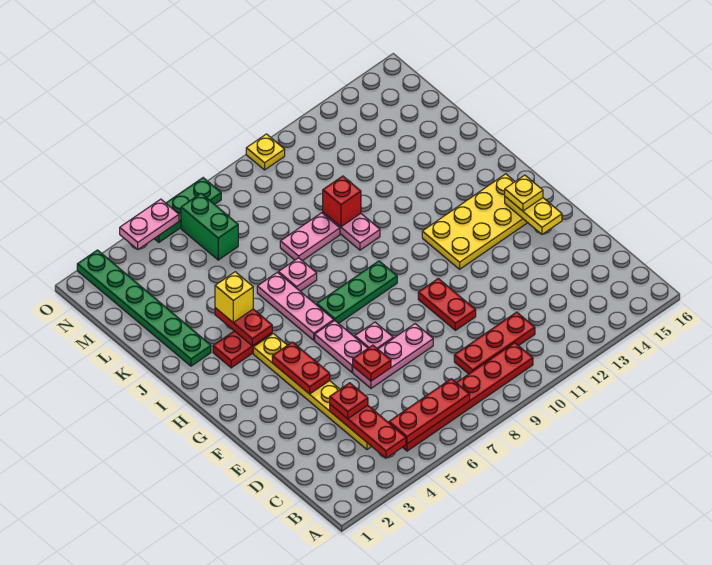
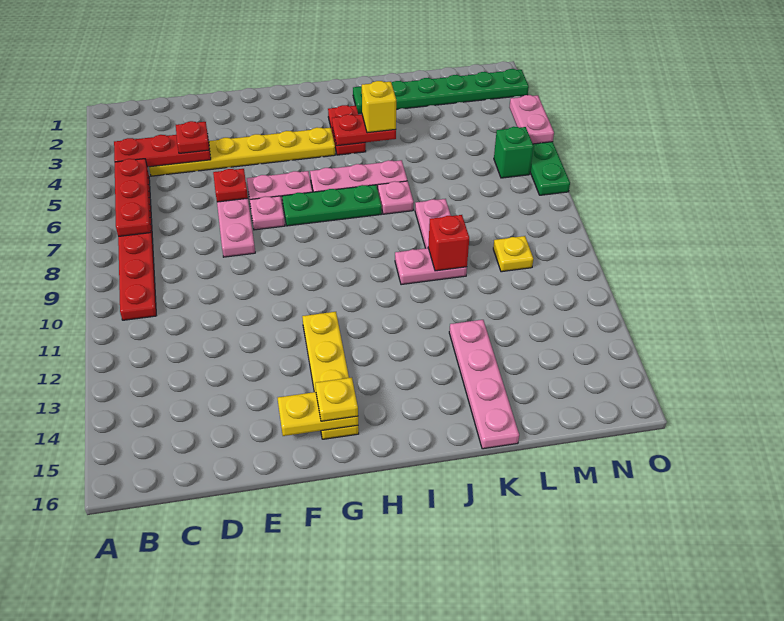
red 1x3 plate [454,312,535,374] -> none
red 1x2 plate [418,279,476,330] -> none
red 1x2 plate [272,342,330,394] -> none
yellow 2x4 plate [422,174,528,269] -> yellow 1x4 plate [302,312,359,439]
green 1x3 plate [317,261,397,324] -> green 1x3 plate turned to [282,185,382,226]
none -> pink 1x4 plate [449,320,519,449]
green 1x2 brick [181,194,238,260] -> green 1x1 brick [494,127,534,178]
yellow 1x1 plate [246,134,285,170] -> yellow 1x1 plate moved to [493,236,533,272]

